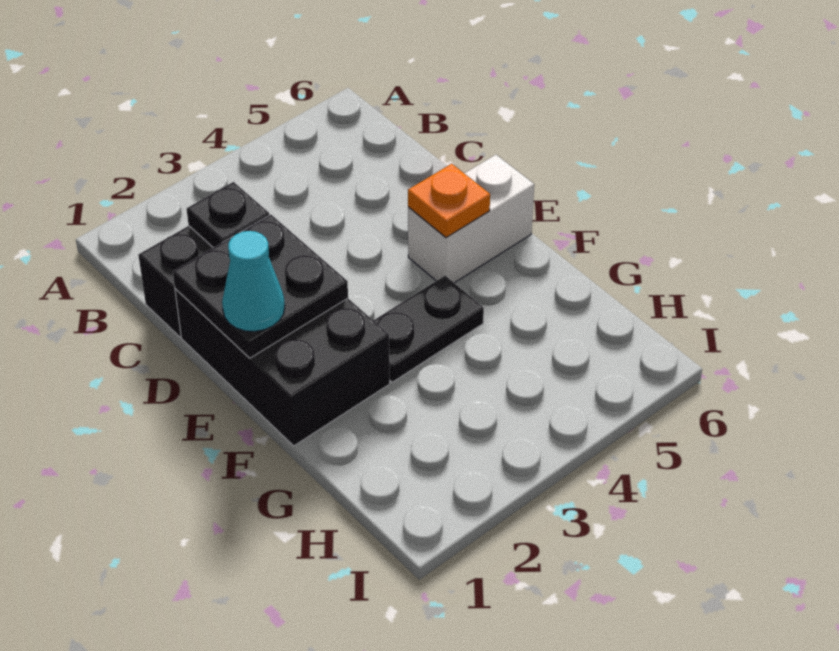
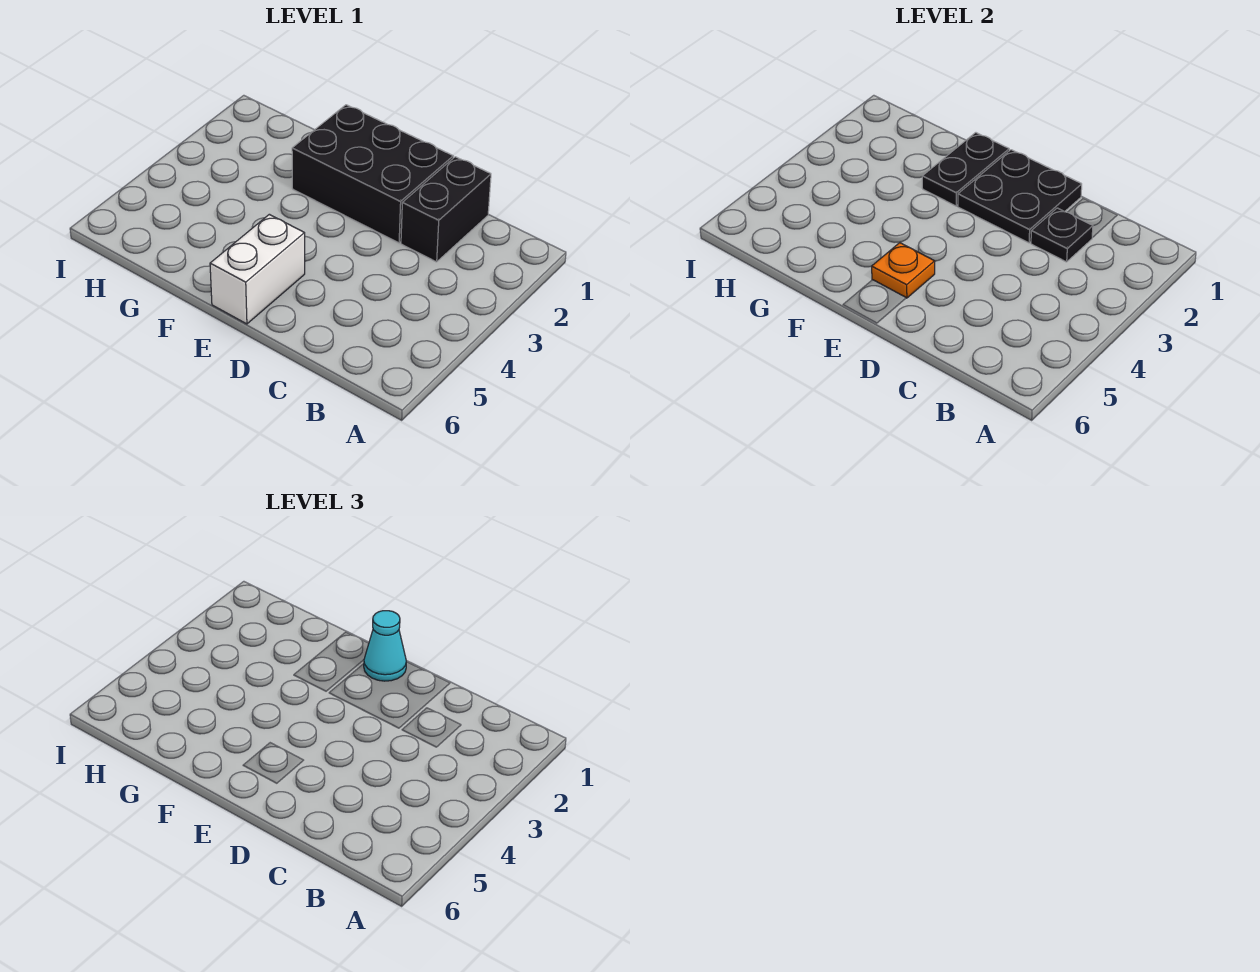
black 1x2 plate [373,276,484,382] -> black 1x2 plate moved to [922,133,1009,206]

